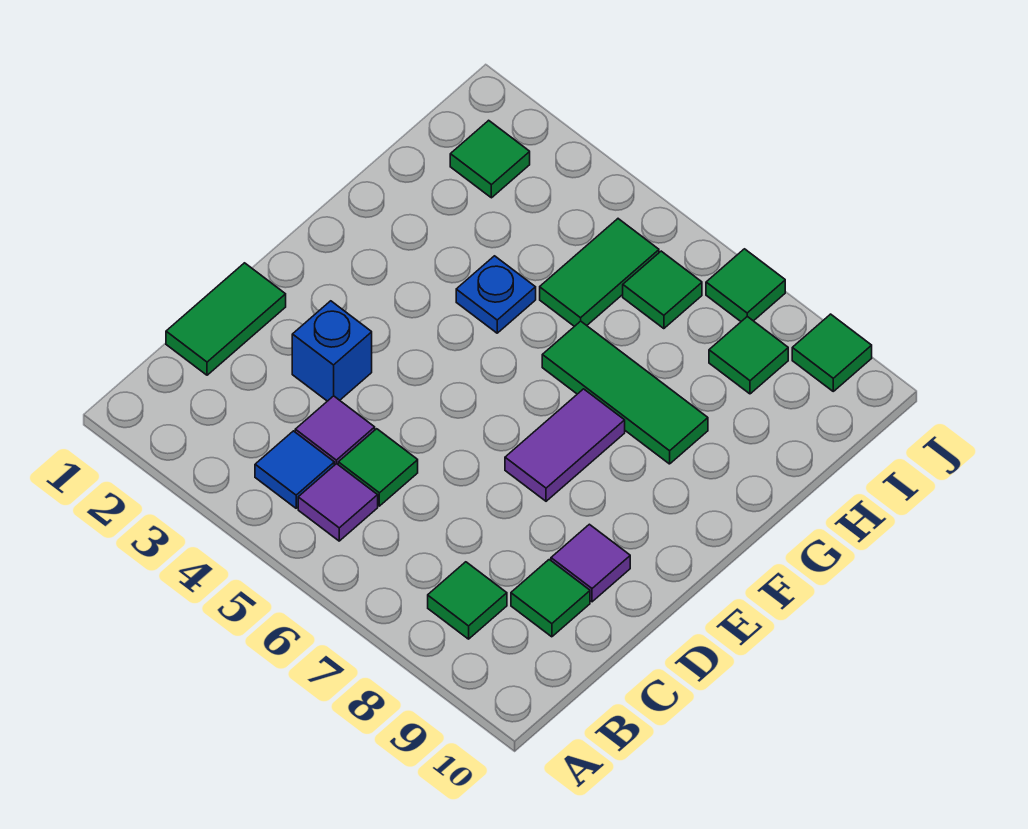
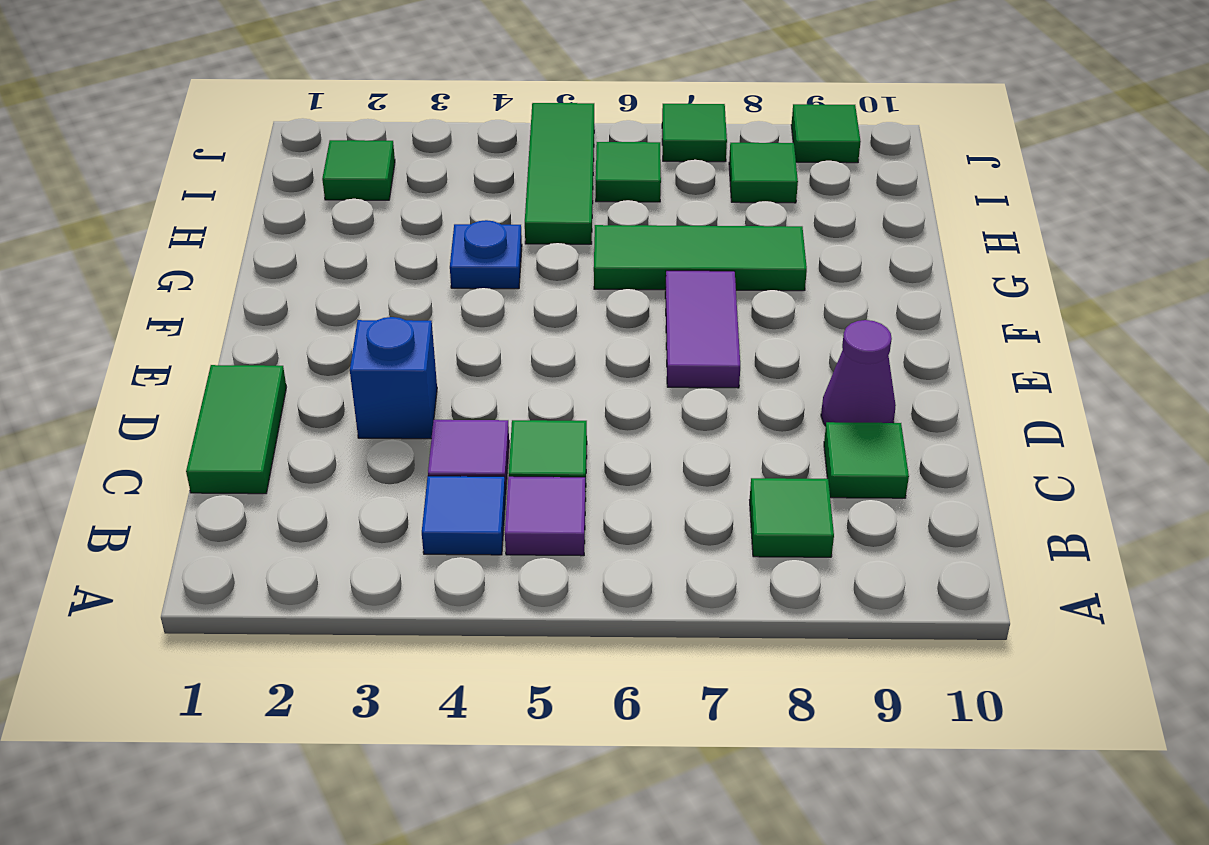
purple 1x1 tile [551,524,630,602] -> purple 1x1 cone [821,320,896,426]
green 1x2 tile [540,219,659,326] -> green 1x3 tile [525,103,594,244]

